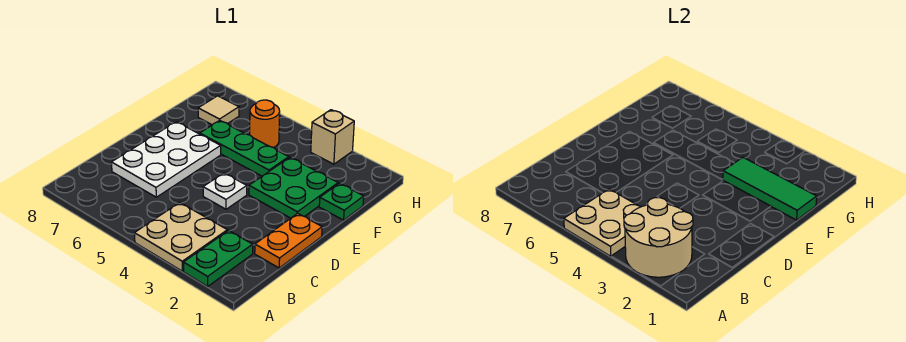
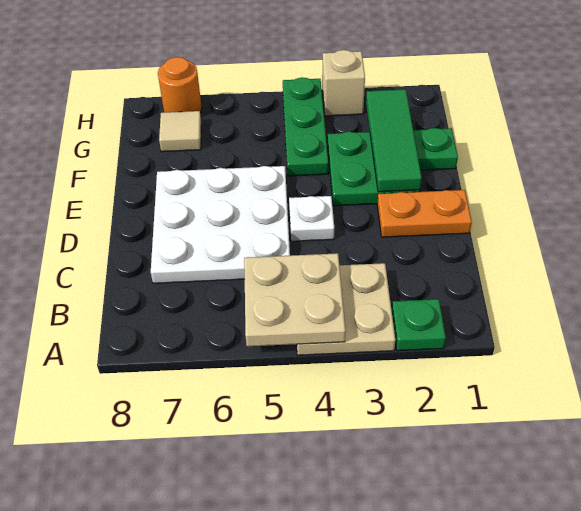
green 1x2 plate [183,231,253,286] -> green 1x1 plate [392,299,446,351]
tan 2x2 round brick [624,197,693,277] -> none
orange 1x2 plate [255,213,322,268] -> orange 1x2 plate turned to [377,190,472,237]
white 2x3 plate [111,122,221,197] -> white 3x3 plate [151,166,290,283]
green 1x3 tile [723,158,817,220] -> green 1x3 tile turned to [366,89,422,192]
green 1x3 plate [200,120,289,176] -> green 1x3 plate turned to [283,77,328,176]
orange 1x1 round brick [250,100,280,148] -> orange 1x1 round brick moved to [158,57,202,112]

